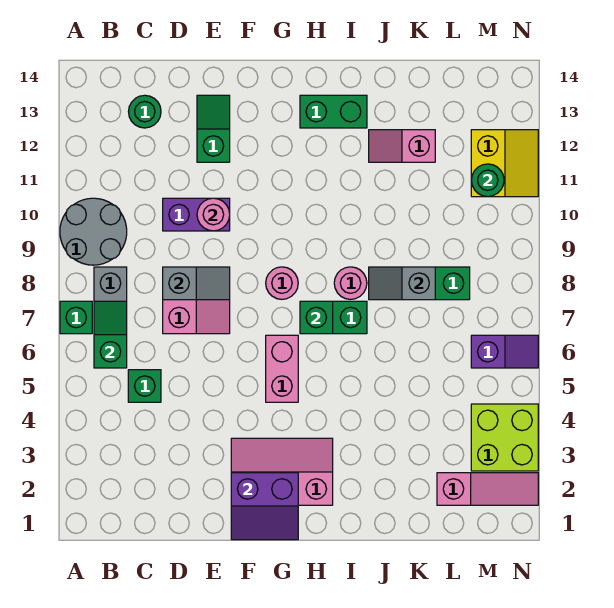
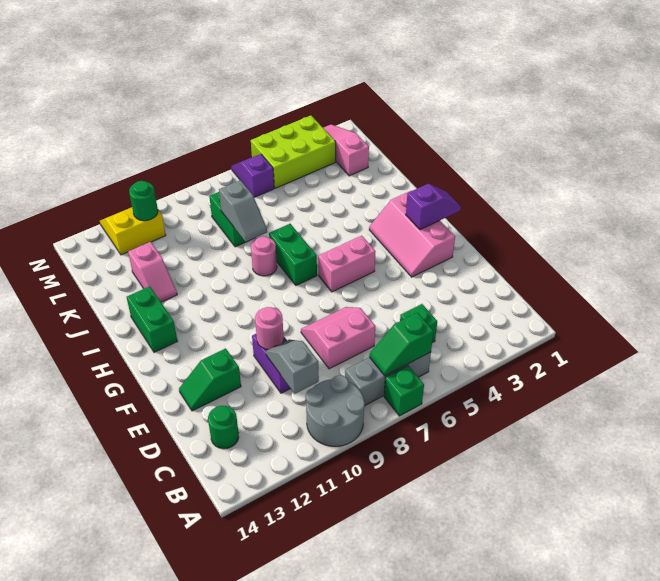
grey 1x2 slope [163,267,230,300] -> grey 1x2 slope moved to [266,339,319,394]
purple 2x2 slope [231,473,298,540] -> purple 1x2 slope [406,184,461,230]
pink 1x1 round brick [266,267,298,299] -> none
green 1x1 brick [300,301,333,334] -> none
lime 2x2 brick [471,404,538,471] -> lime 2x3 brick [251,116,336,188]

